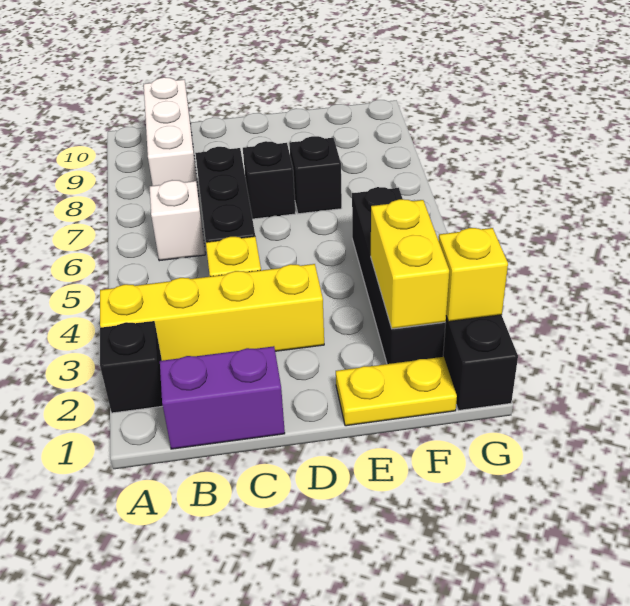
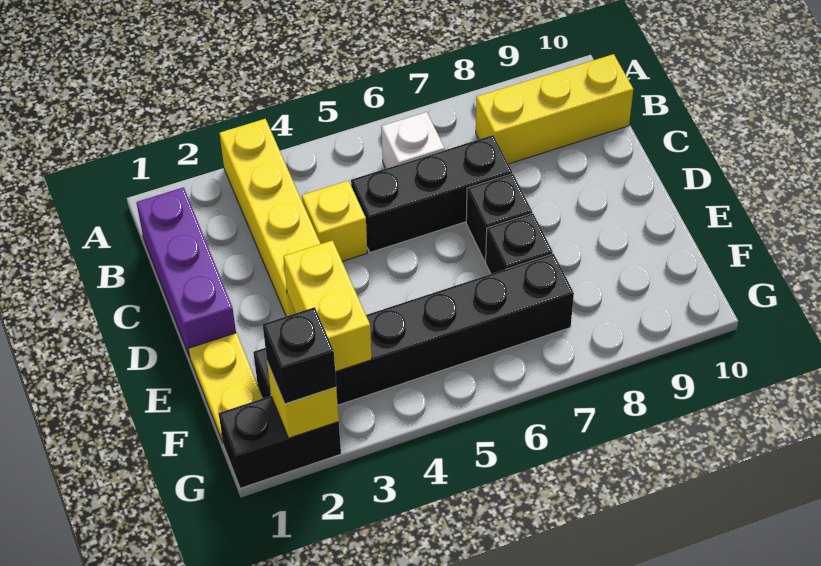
black 1x1 brick [100,321,163,413] -> black 1x1 brick moved to [263,307,336,404]
purple 1x2 brick [160,346,285,449] -> purple 1x3 brick [136,187,236,357]
white 1x3 brick [144,77,199,196] -> yellow 1x3 brick [476,54,633,164]
black 1x4 brick [352,187,446,364] -> black 1x6 brick [253,254,574,405]
yellow 1x2 brick [371,199,449,329] -> yellow 1x2 brick turned to [283,240,372,372]

